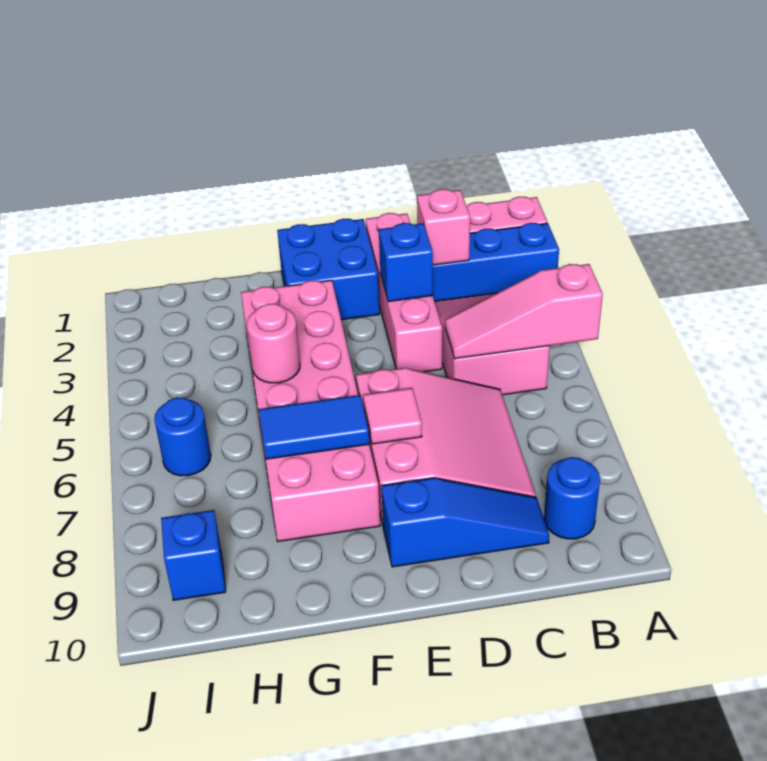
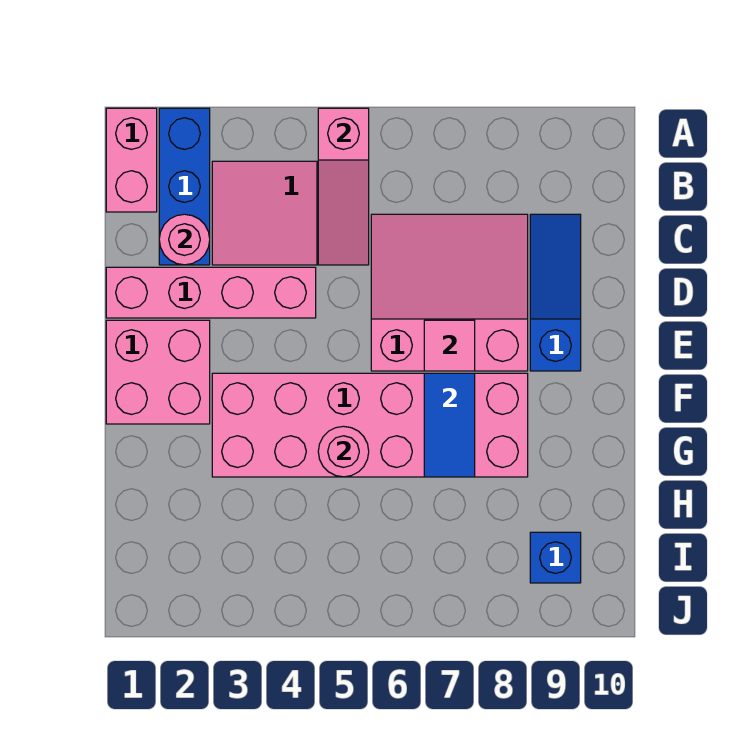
blue 1x1 round brick [544,457,600,539] -> none
pink 1x1 brick [417,189,470,265] -> pink 1x1 round brick [159,214,210,265]
blue 1x1 brick [379,223,433,302] -> none
blue 2x2 brick [277,219,380,320] -> pink 2x2 brick [106,320,210,424]
blue 1x1 round brick [154,397,211,476] -> none

